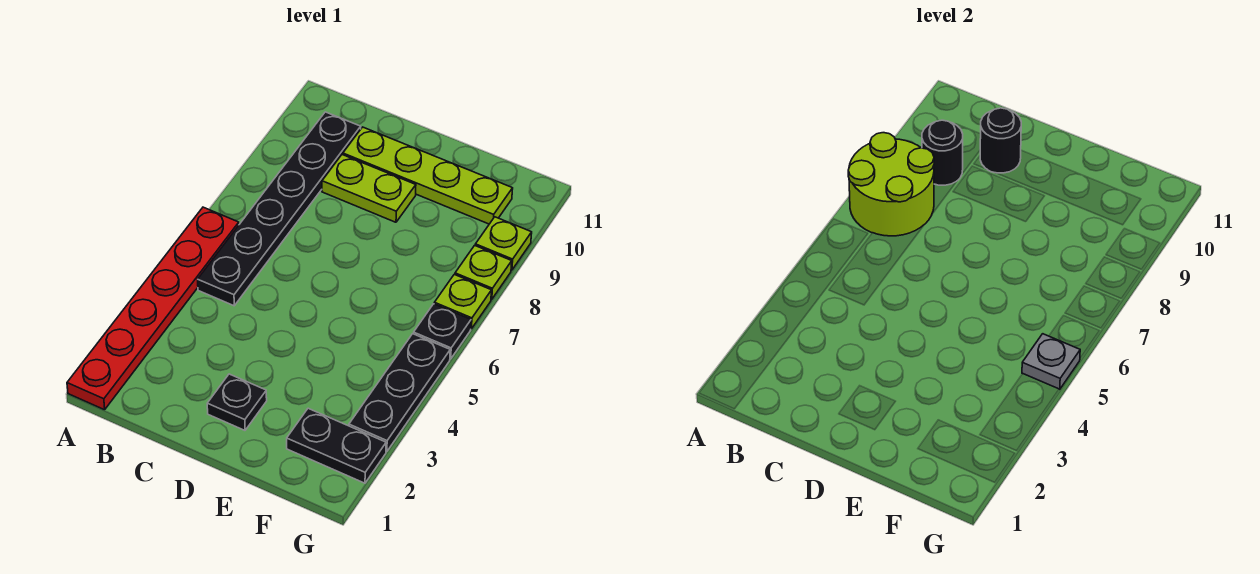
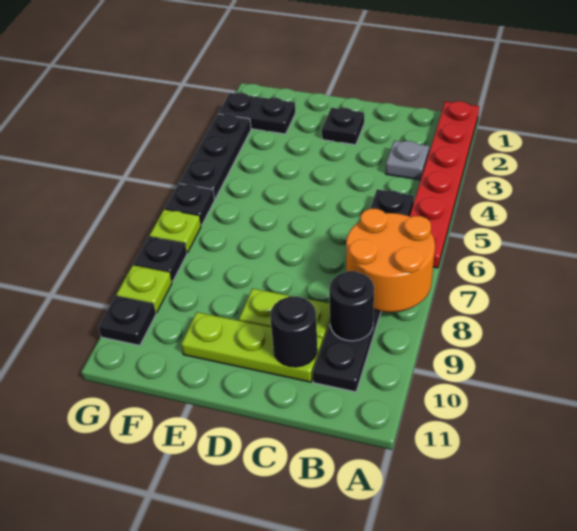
lime 2x2 round brick [848,133,934,236] -> orange 2x2 round brick [346,209,435,312]
lime 1x4 plate [343,127,513,224] -> lime 1x3 plate [181,312,323,382]
grey 1x1 plate [1022,334,1080,389] -> grey 1x1 plate moved to [386,141,429,180]
lime 1x1 plate [455,245,512,299] -> black 1x1 plate [134,236,187,282]
none -> black 1x1 plate [98,296,156,345]

